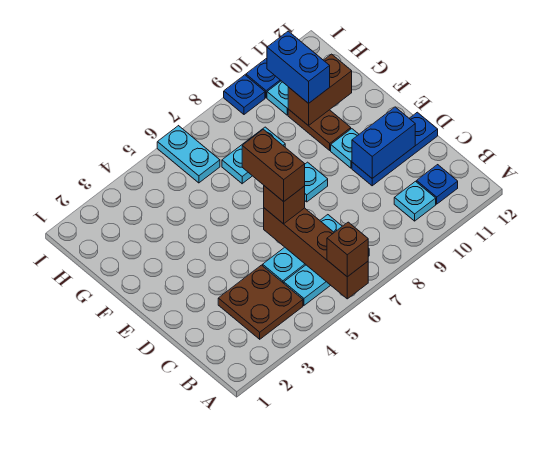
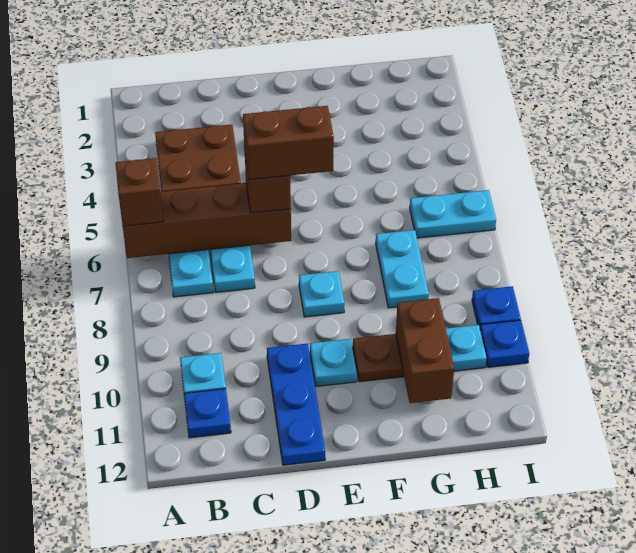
blue 1x2 brick [352,107,415,178] -> none
blue 1x2 brick [267,31,330,103] -> none

